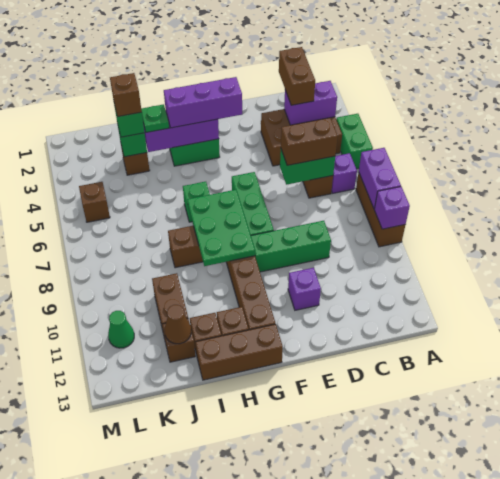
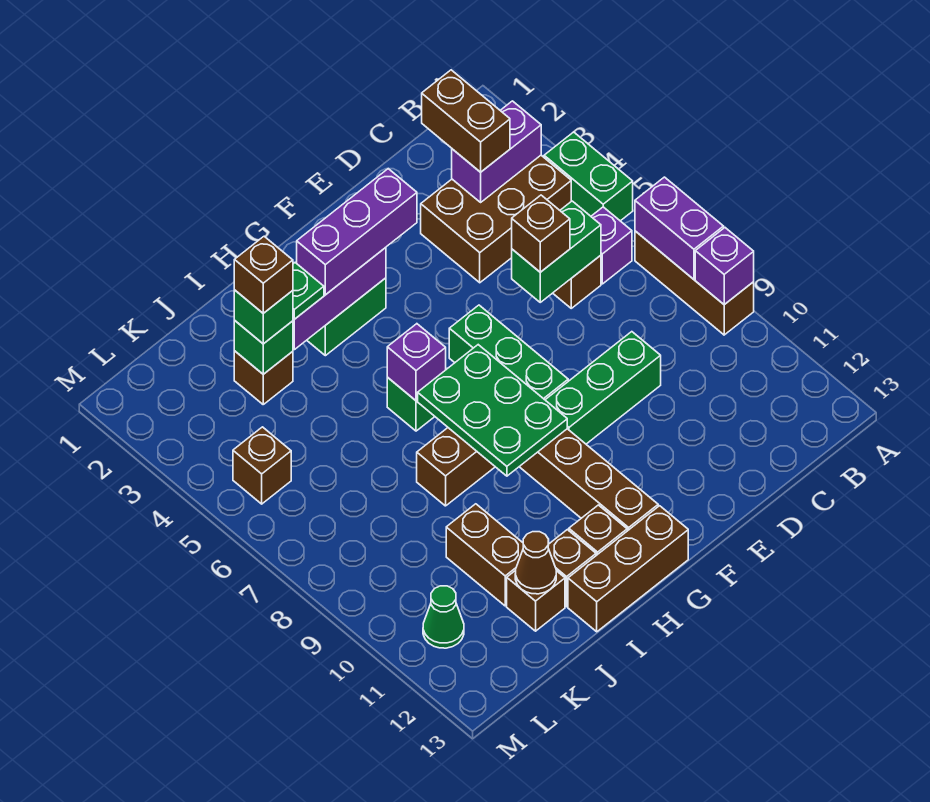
brown 1x2 brick [281,118,338,165] -> brown 1x1 brick [512,195,570,272]
purple 1x1 brick [288,268,321,310] -> purple 1x1 brick moved to [387,324,446,401]

